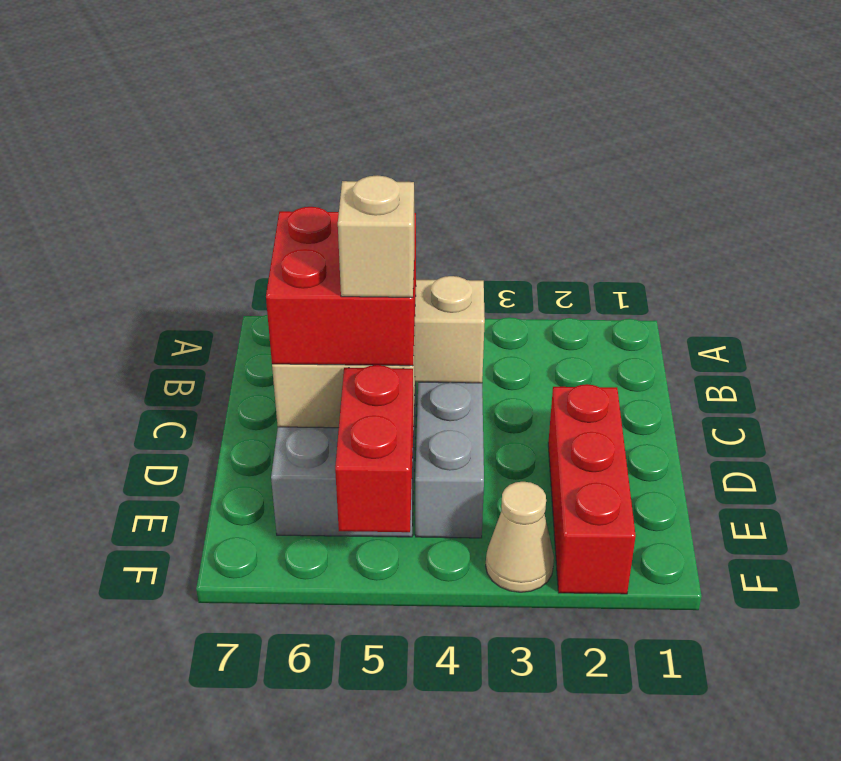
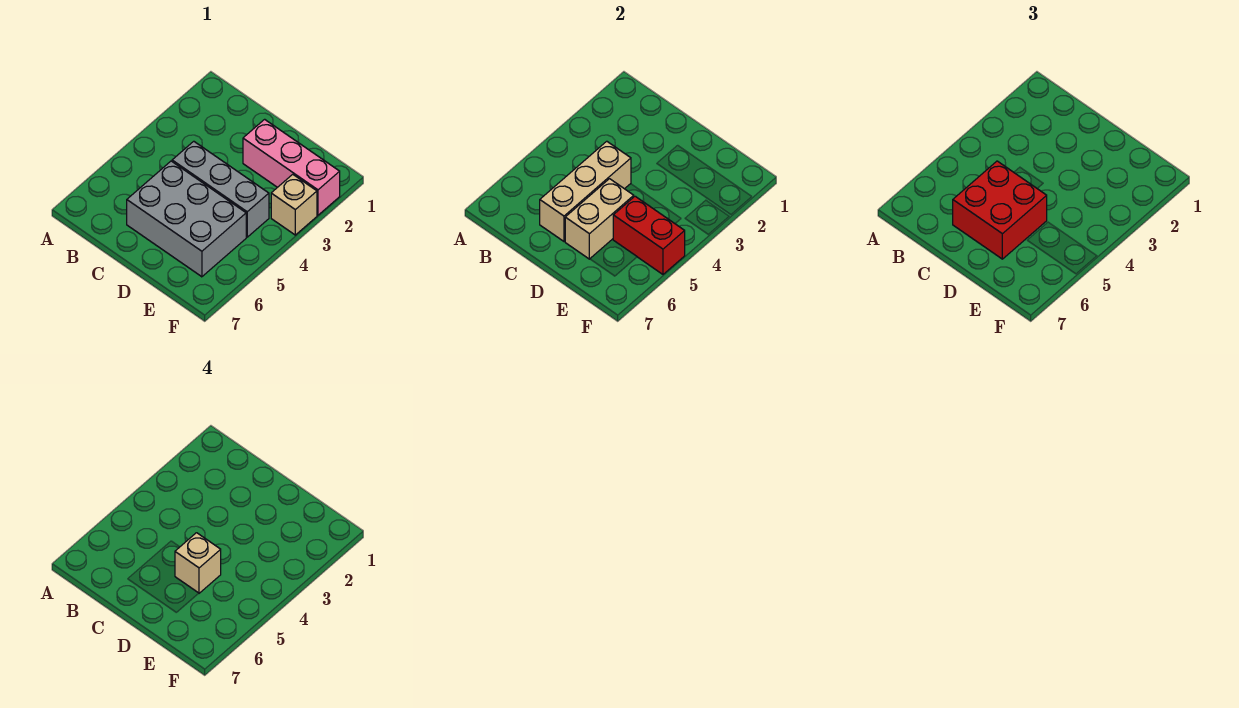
red 1x3 brick [548,384,636,594] -> pink 1x3 brick [243,119,340,215]
tan 1x1 cone [486,482,554,592] -> tan 1x1 brick [271,174,317,235]

